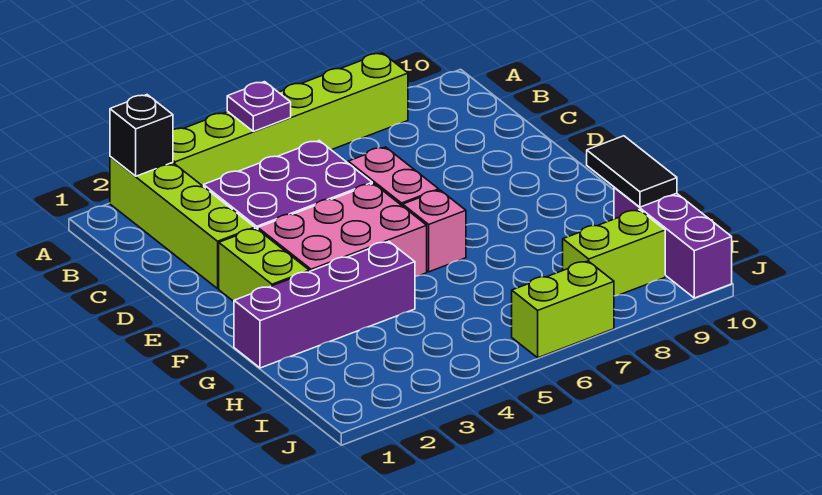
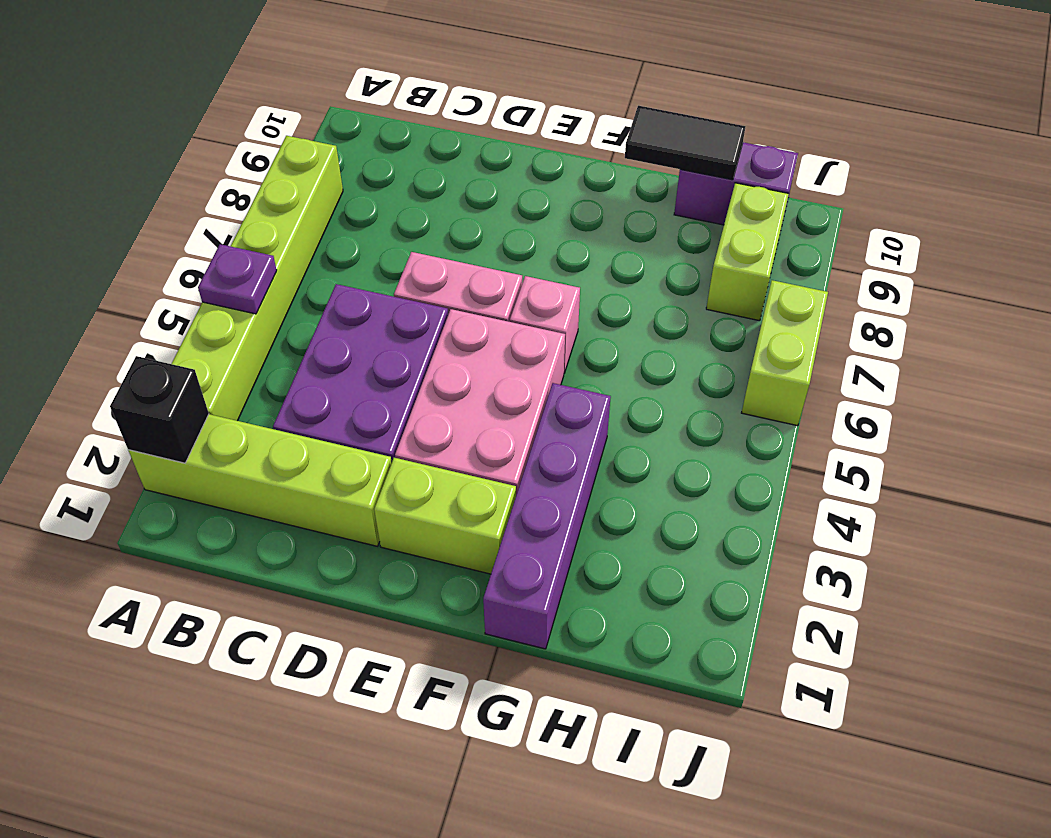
purple 1x3 brick [614,187,732,298] -> purple 1x2 brick [674,142,798,225]

